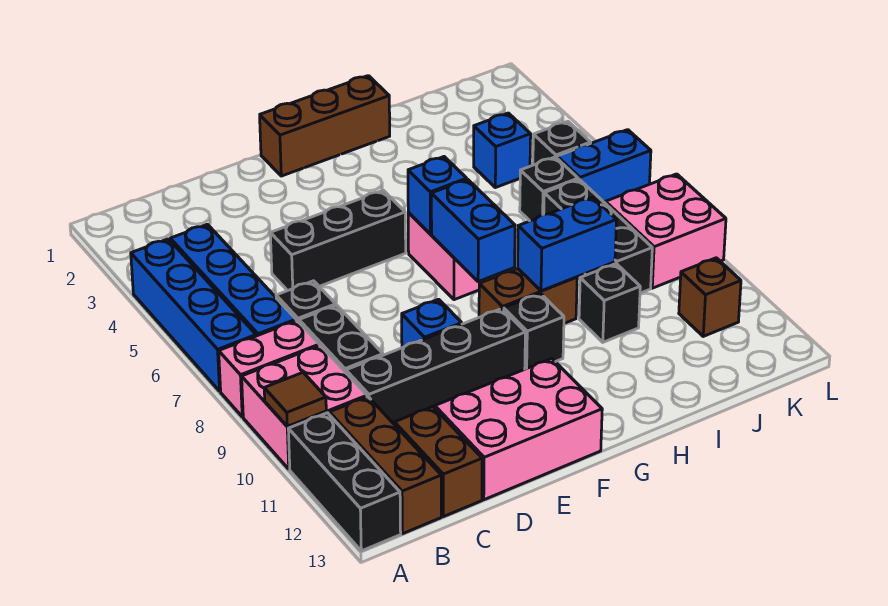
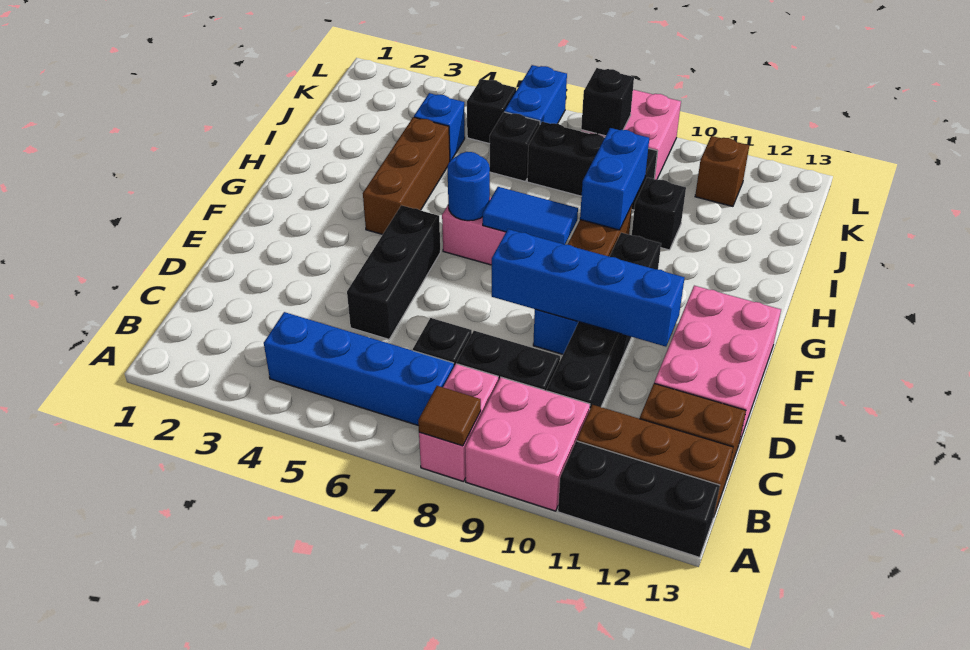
blue 1x4 brick [131,239,256,391] -> blue 1x4 brick moved to [492,229,685,347]
brown 1x1 tile [264,373,326,426] -> brown 1x1 tile moved to [418,386,481,446]
brown 1x3 brick [260,76,390,176] -> brown 1x3 brick moved to [363,117,450,235]
blue 1x1 brick [408,157,467,234] -> blue 1x1 round brick [447,152,490,221]
blue 1x2 brick [431,179,515,282] -> blue 1x2 tile [483,187,578,245]
none -> black 1x1 brick [581,68,634,136]

